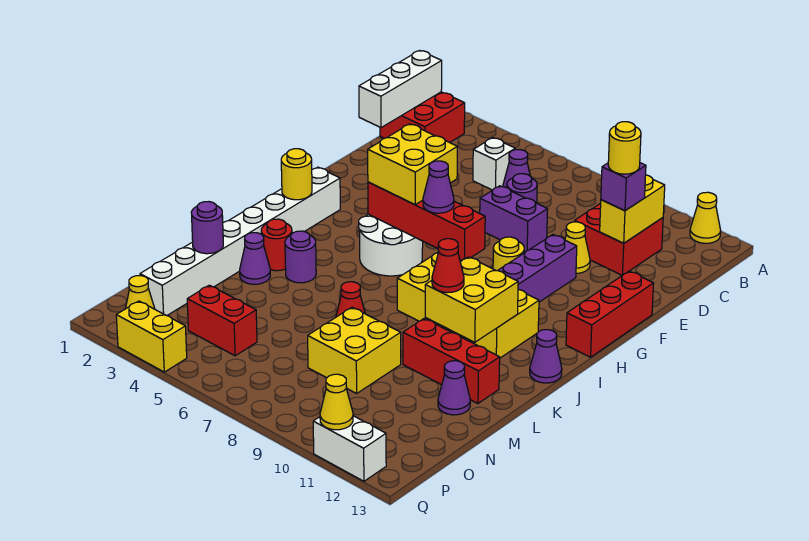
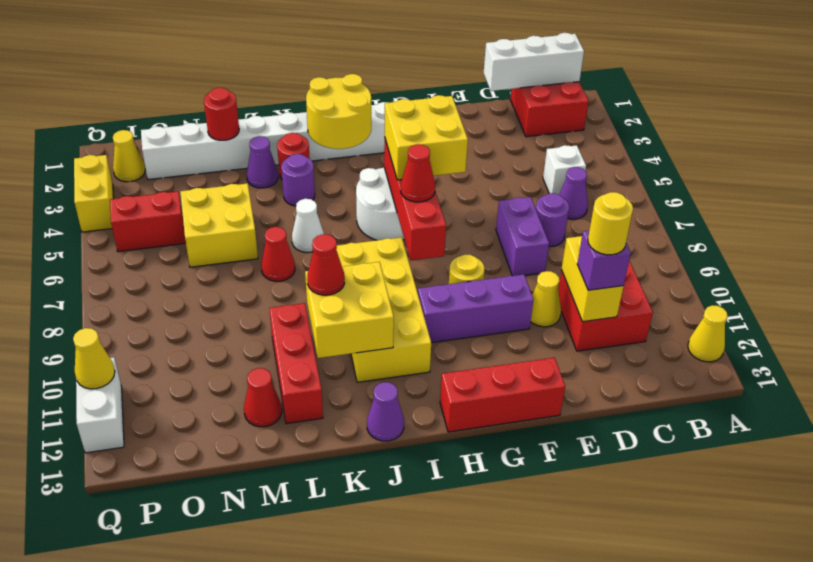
yellow 1x2 brick [600,175,665,243] -> yellow 1x2 brick turned to [561,236,624,322]
purple 1x1 cone [423,161,454,213] -> red 1x1 cone [401,144,435,202]
yellow 1x1 round brick [281,149,312,200] -> yellow 2x2 round brick [306,74,371,149]
none -> white 1x1 cone [292,199,324,252]
purple 1x1 round brick [191,202,223,254] -> red 1x1 round brick [204,88,239,140]
yellow 2x2 brick [308,307,401,393] -> yellow 2x2 brick moved to [180,183,258,267]
purple 1x1 cone [438,361,470,415] -> red 1x1 cone [244,368,282,427]
red 1x2 brick [187,285,257,356] -> red 1x2 brick turned to [110,191,186,252]

